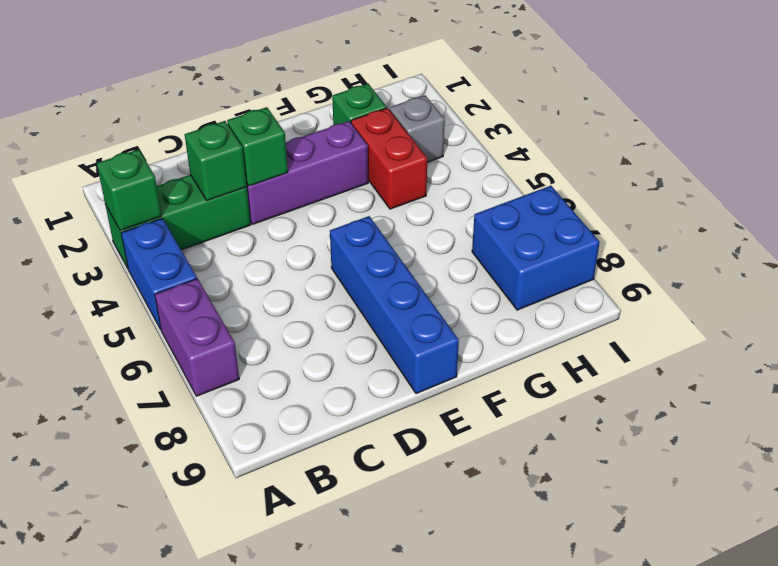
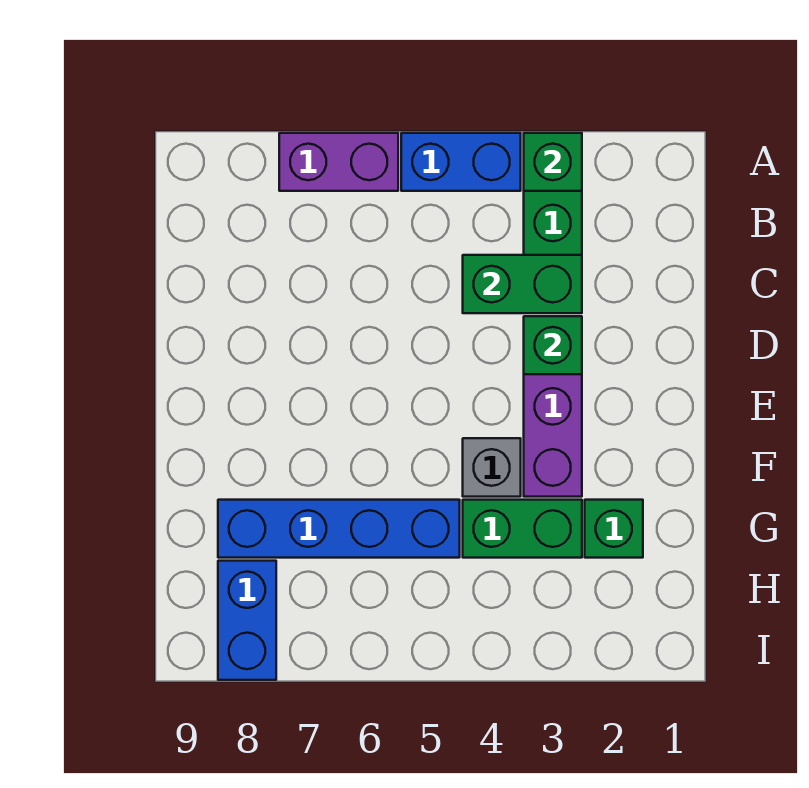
green 1x1 brick [185,121,247,200] -> green 1x2 brick [463,255,582,313]
blue 1x4 brick [330,216,459,394] -> blue 1x4 brick moved to [218,500,460,558]
red 1x2 brick [351,108,427,209] -> green 1x2 brick [463,500,582,558]
grey 1x1 brick [389,95,445,162] -> grey 1x1 brick moved to [463,438,521,497]
blue 2x2 brick [472,186,600,310] -> blue 1x2 brick [218,561,276,680]

